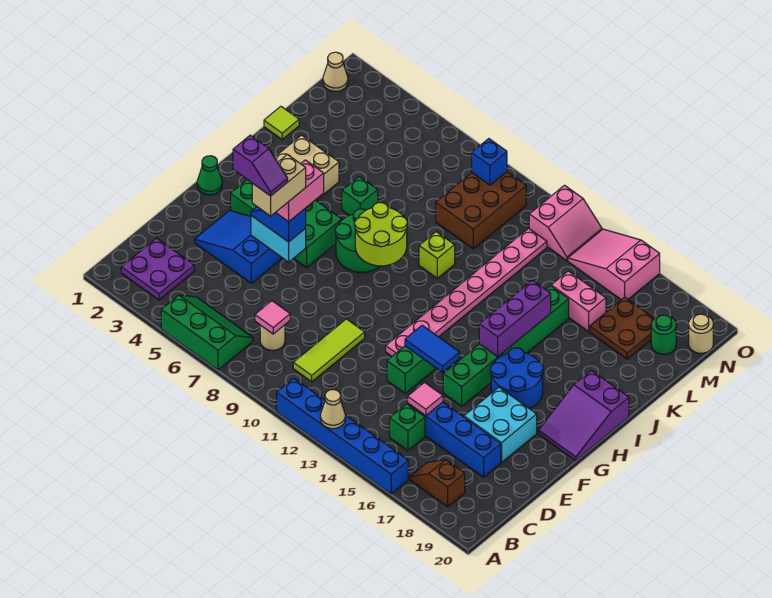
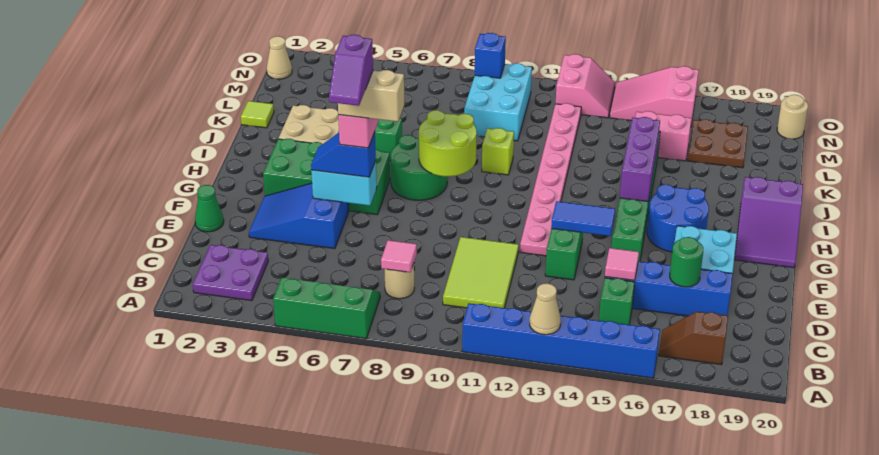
lime 1x3 tile [293,319,365,382] -> lime 2x3 tile [443,237,519,308]
purple 1x2 slope [233,135,288,196] -> purple 1x2 slope turned to [329,35,373,106]
tan 1x2 brick [252,154,306,216] -> tan 1x2 brick turned to [338,70,404,122]
green 1x1 cone [197,156,222,195] -> green 1x1 cone moved to [195,185,224,232]
brown 2x3 brick [436,172,526,249] -> cyan 2x3 brick [464,63,532,141]
green 1x1 round brick [651,315,676,354] -> green 1x1 round brick moved to [670,237,703,287]

